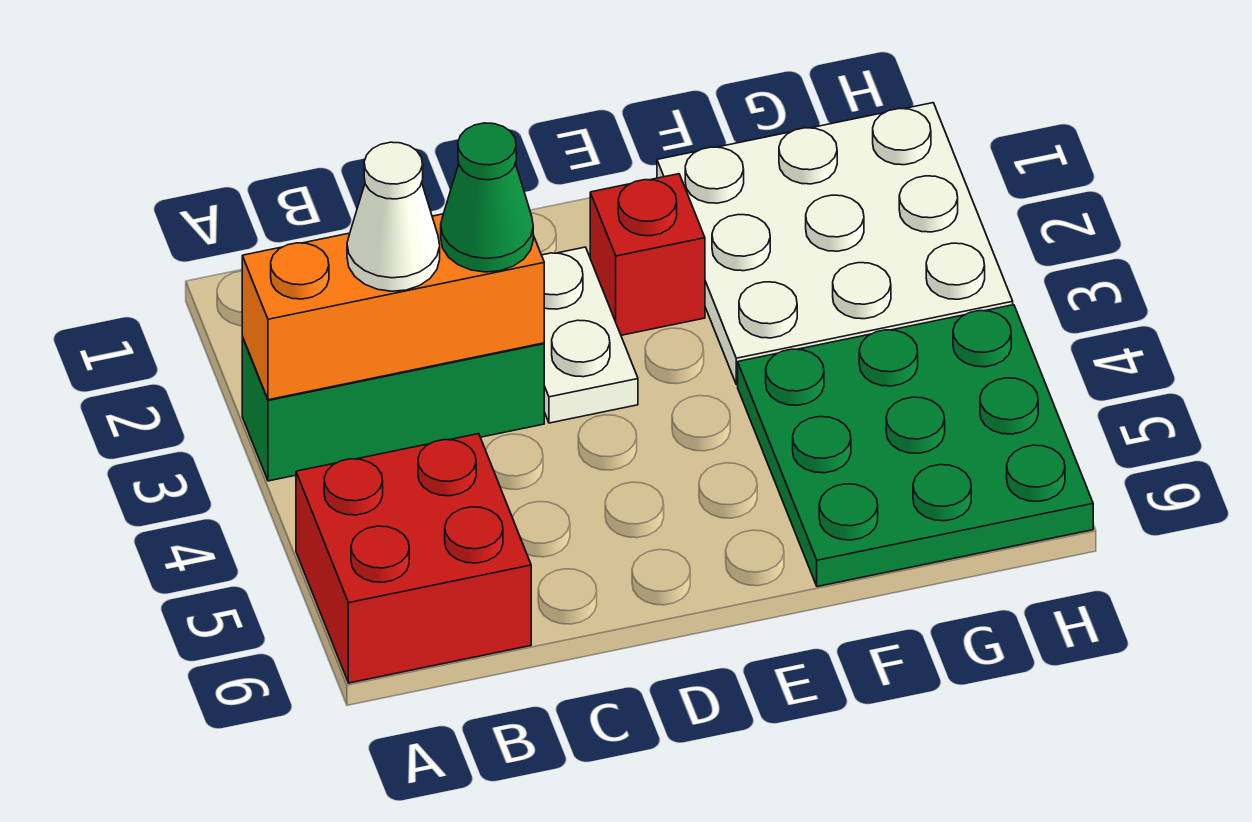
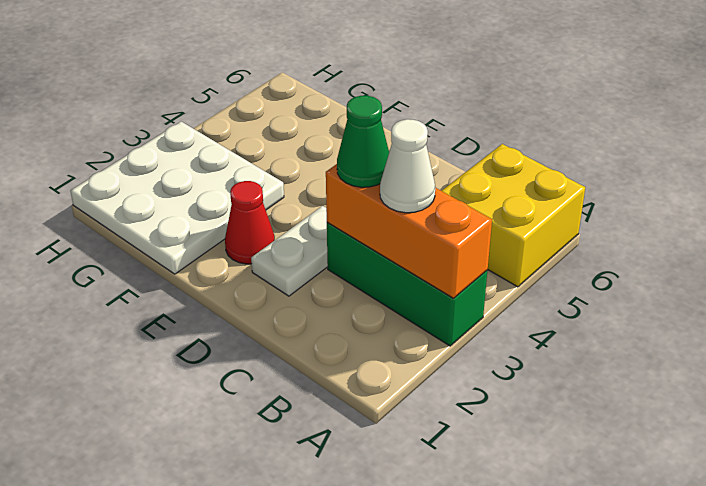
red 2x2 brick [296,434,531,683] -> yellow 2x2 brick [442,144,585,287]
red 1x1 brick [590,174,705,335] -> red 1x1 cone [225,181,275,264]
green 3x3 plate [738,305,1093,587] -> none

